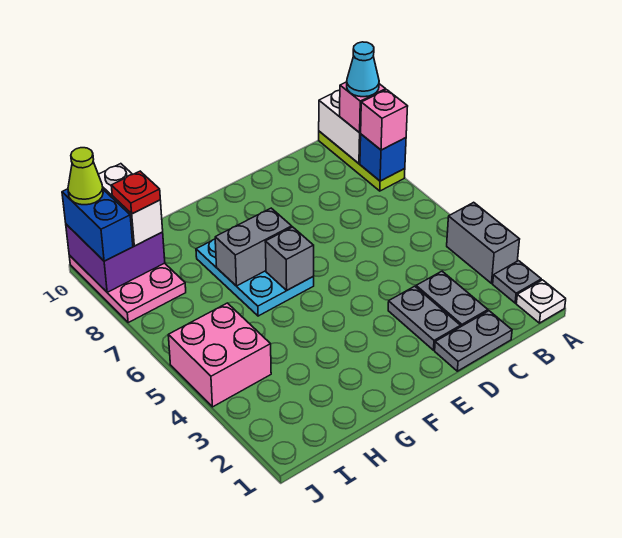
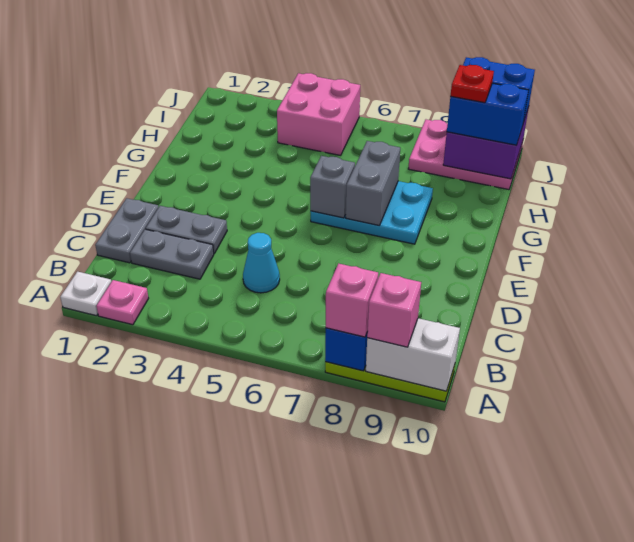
grey 1x1 plate [493,261,541,303] -> pink 1x1 plate [96,280,149,325]
grey 1x2 brick [447,202,520,283] -> none
cyan 1x1 cone [347,42,379,97] -> cyan 1x1 cone moved to [243,233,280,293]
white 1x2 brick [98,164,163,246] -> blue 1x2 brick [447,83,529,145]
lime 1x1 cone [68,148,103,205] -> none

